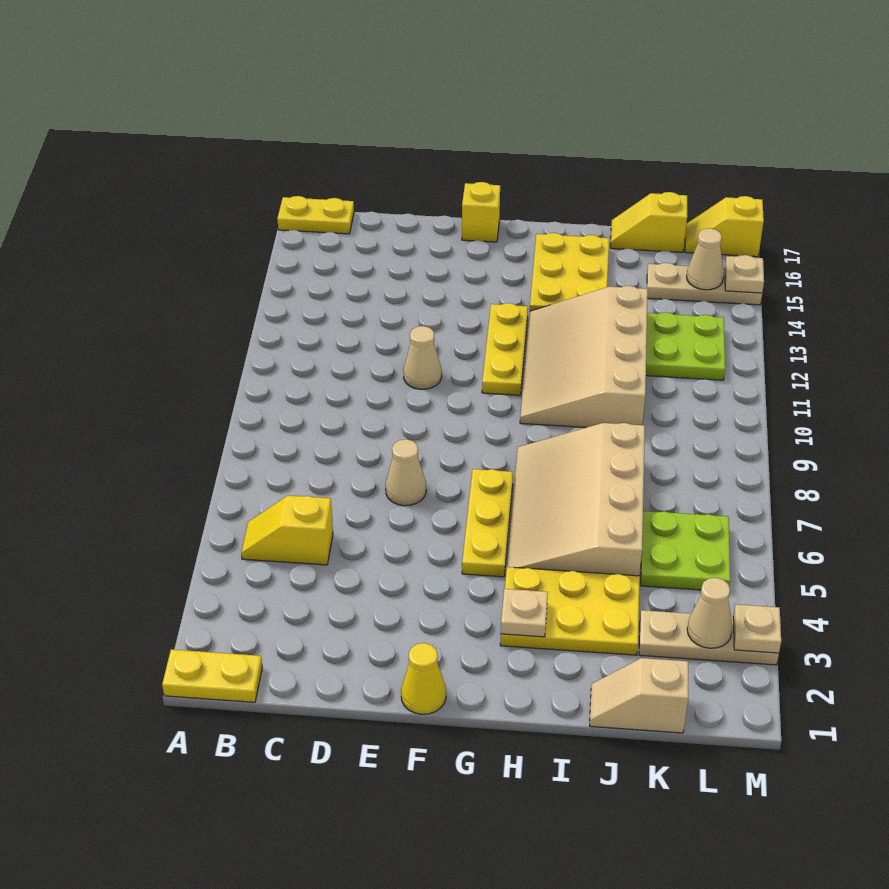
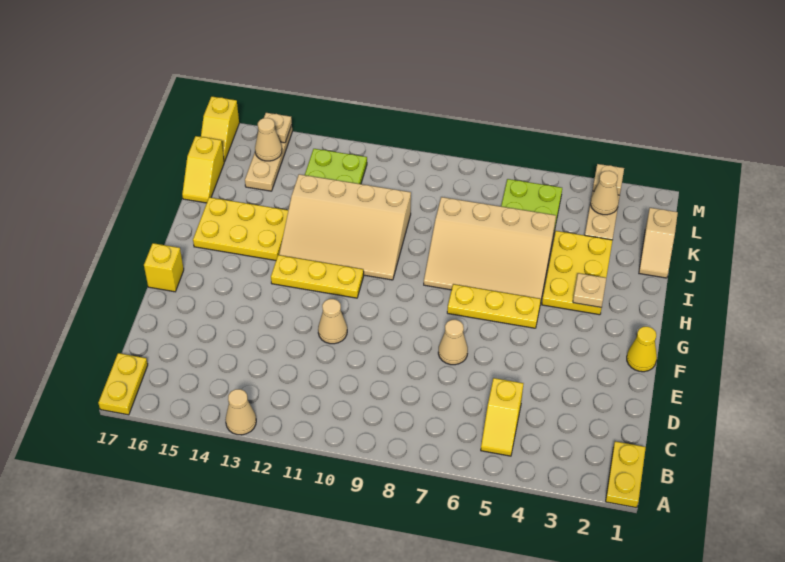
none -> tan 1x1 cone [225,389,256,435]

